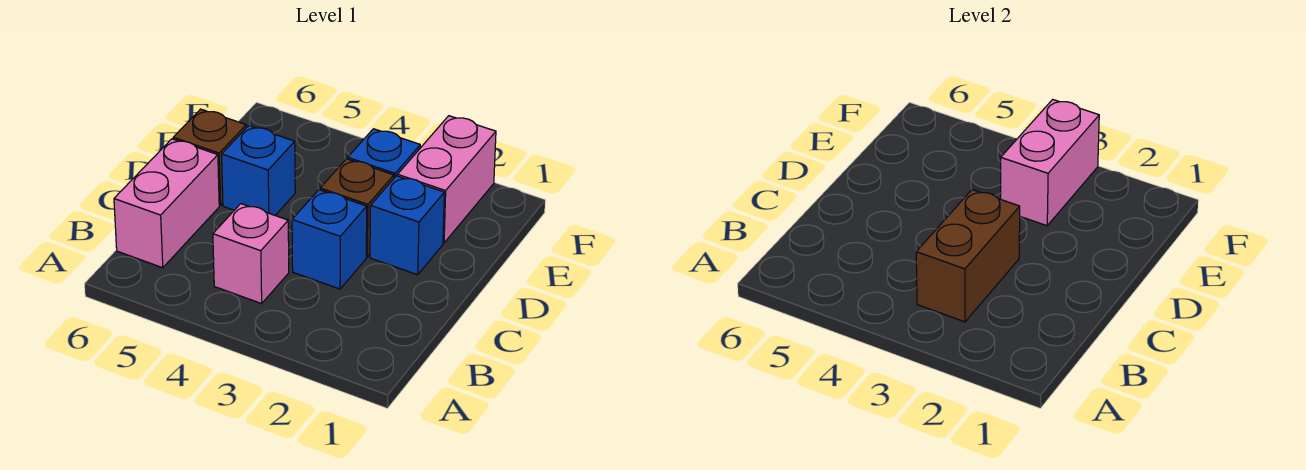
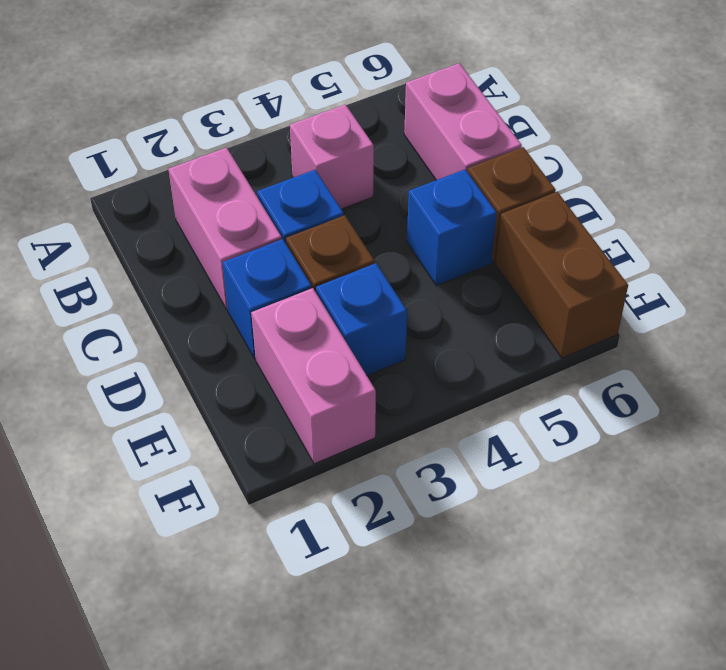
brown 1x2 brick [916,190,1020,322] -> brown 1x2 brick moved to [496,192,628,358]
pink 1x2 brick [1001,100,1099,226] -> pink 1x2 brick moved to [168,148,282,310]

